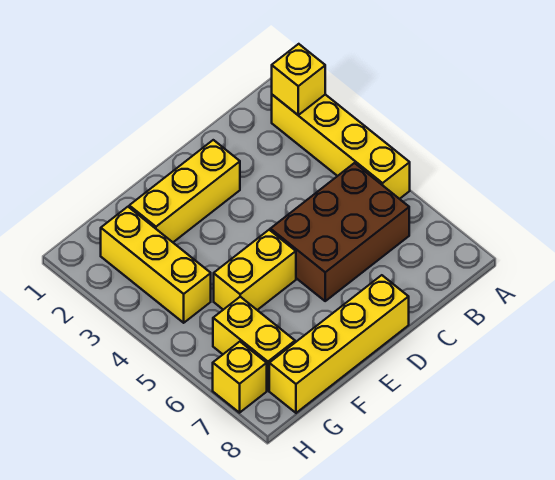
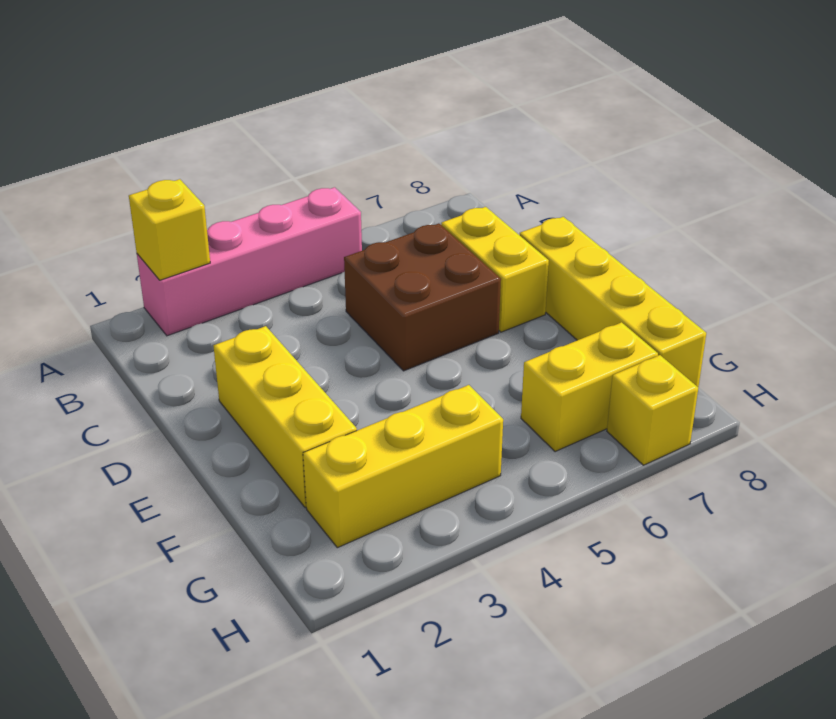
yellow 1x4 brick [272,95,410,199] -> pink 1x4 brick [137,187,362,336]
brown 2x3 brick [270,163,409,301] -> brown 2x2 brick [344,223,501,371]
yellow 1x2 brick [214,230,296,310] -> yellow 1x2 brick moved to [441,207,549,332]

